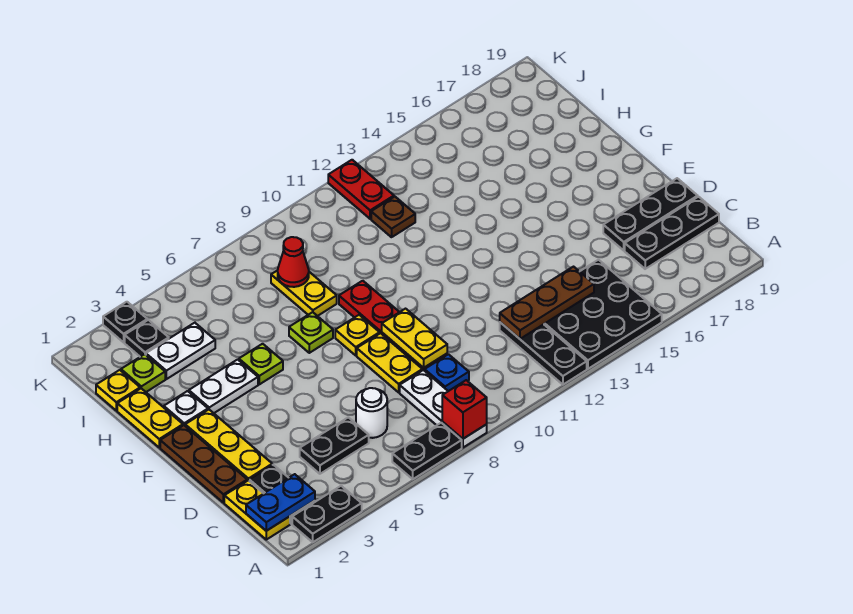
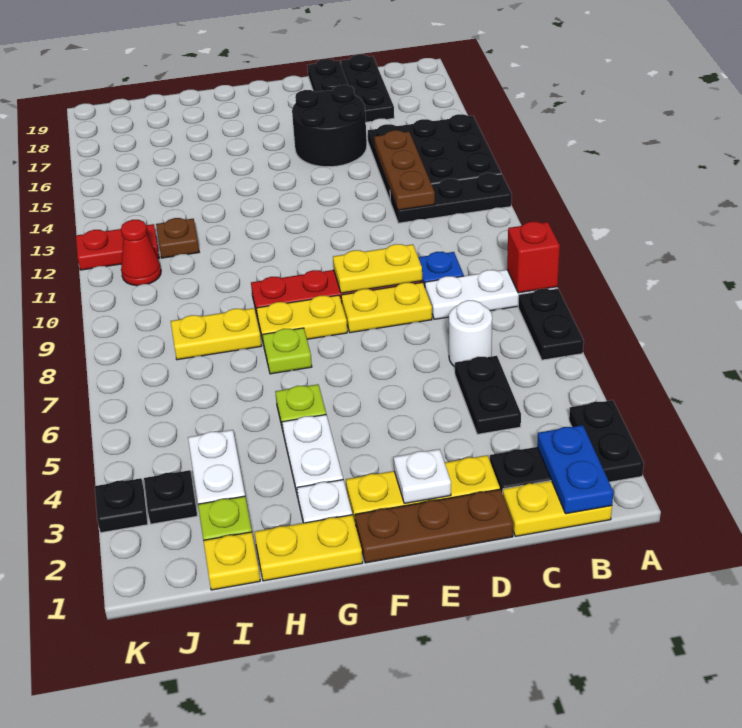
none -> black 2x2 round brick [292,85,367,167]
none -> white 1x1 plate [394,449,451,503]
yellow 1x1 plate [335,315,380,355] -> yellow 1x2 plate [257,295,347,341]
red 1x1 cone [278,237,309,287] -> red 1x1 cone moved to [121,220,161,286]

